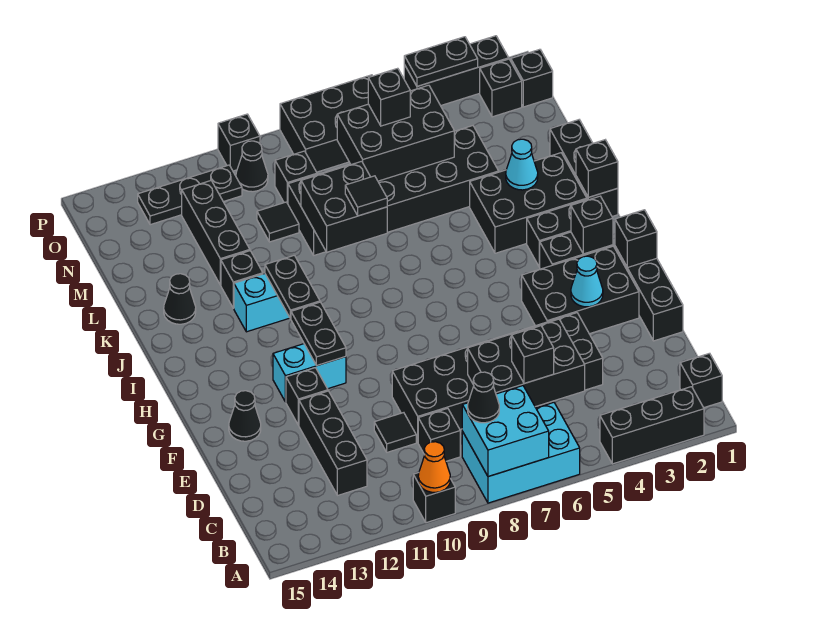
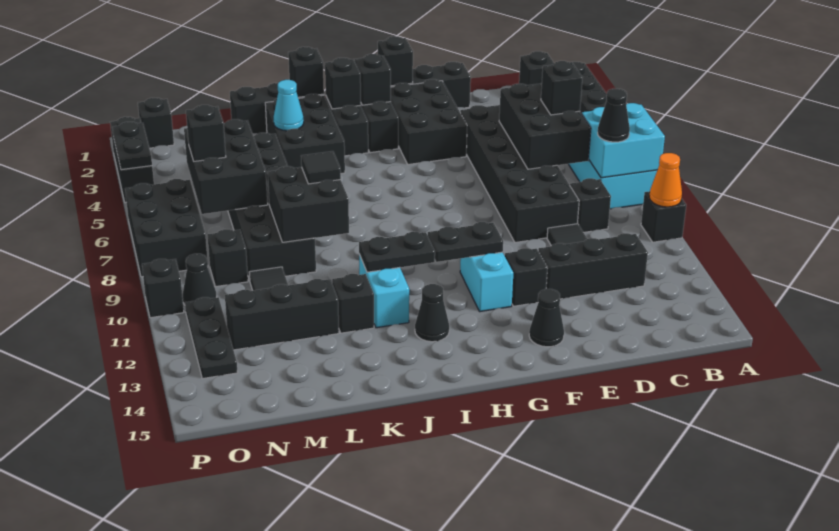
cyan 1x1 cone [571,256,603,307] -> none
black 1x1 cone [164,274,196,324] -> black 1x1 cone moved to [415,284,449,342]
black 1x1 brick [480,59,522,117] -> black 1x1 brick moved to [325,58,361,109]

